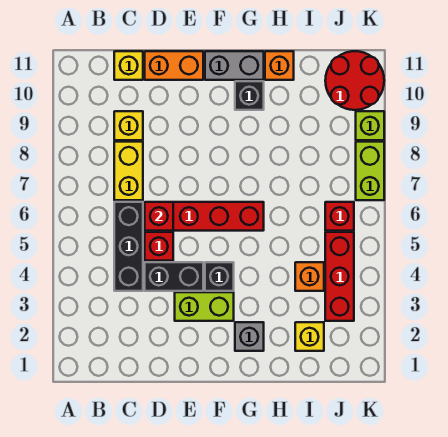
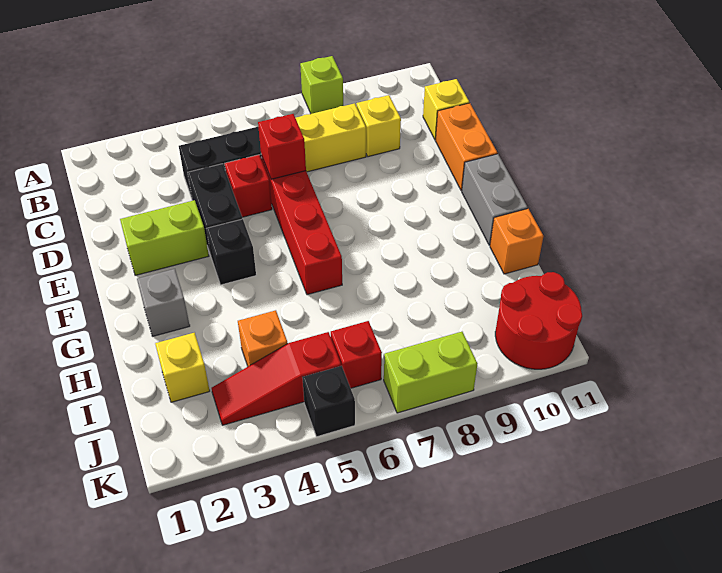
lime 1x2 brick [175,292,234,321] -> lime 1x2 brick turned to [120,200,209,275]
black 1x1 brick [235,81,264,110] -> black 1x1 brick moved to [302,366,355,437]
red 1x3 brick [325,232,354,321] -> red 1x3 slope [211,332,341,425]
lime 1x1 brick [356,111,384,140] -> lime 1x1 brick moved to [300,56,343,114]

